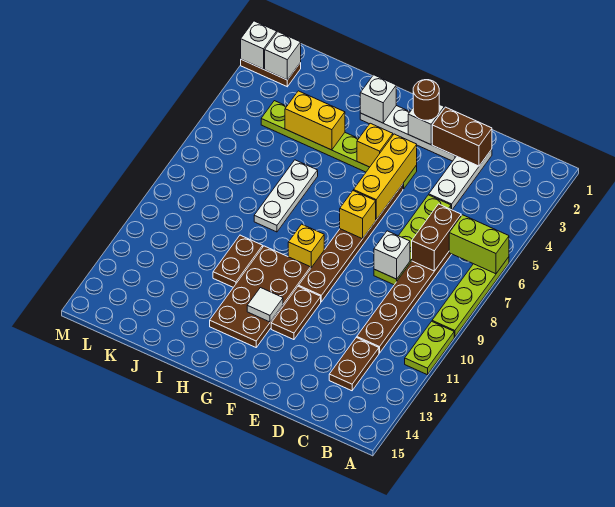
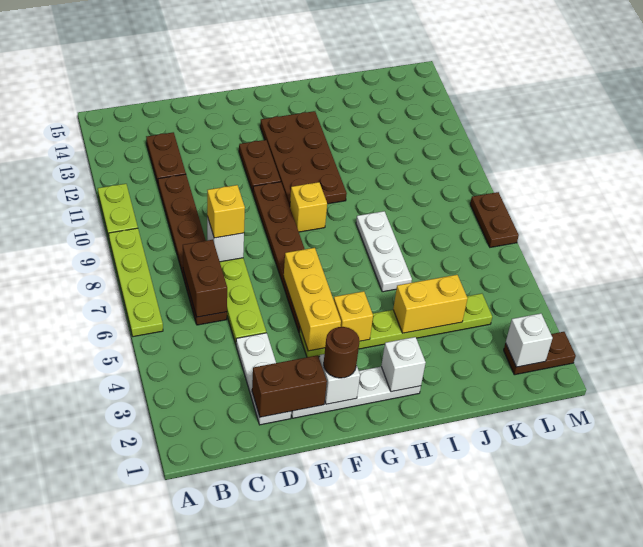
lime 1x2 brick [449,215,509,274] -> none
yellow 1x1 brick [340,191,376,239] -> yellow 1x1 brick moved to [207,185,245,238]
white 1x1 tile [247,288,283,322] -> none
brown 1x2 plate [213,235,263,287] -> brown 1x2 plate moved to [470,192,519,247]
white 1x1 brick [241,21,277,69] -> none

